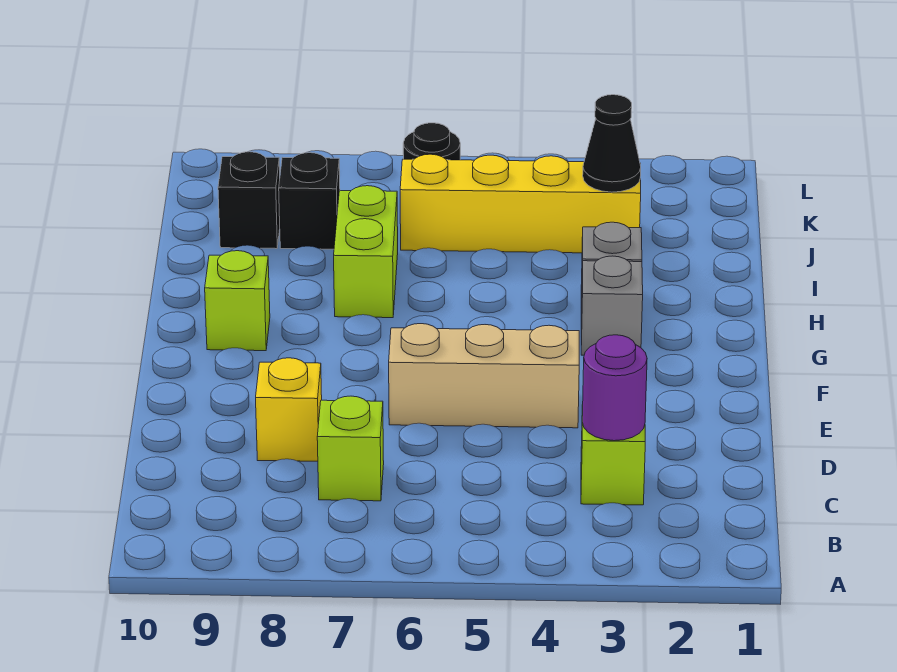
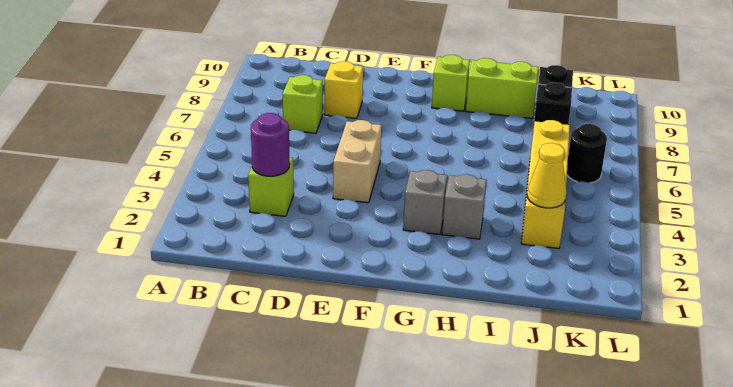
tan 1x3 brick [389,324,579,428] -> tan 1x2 brick [333,120,382,203]
lime 1x2 brick [334,186,398,318] -> lime 1x2 brick moved to [466,58,538,118]
black 1x1 cone [583,95,641,192] -> yellow 1x1 cone [527,143,566,208]

